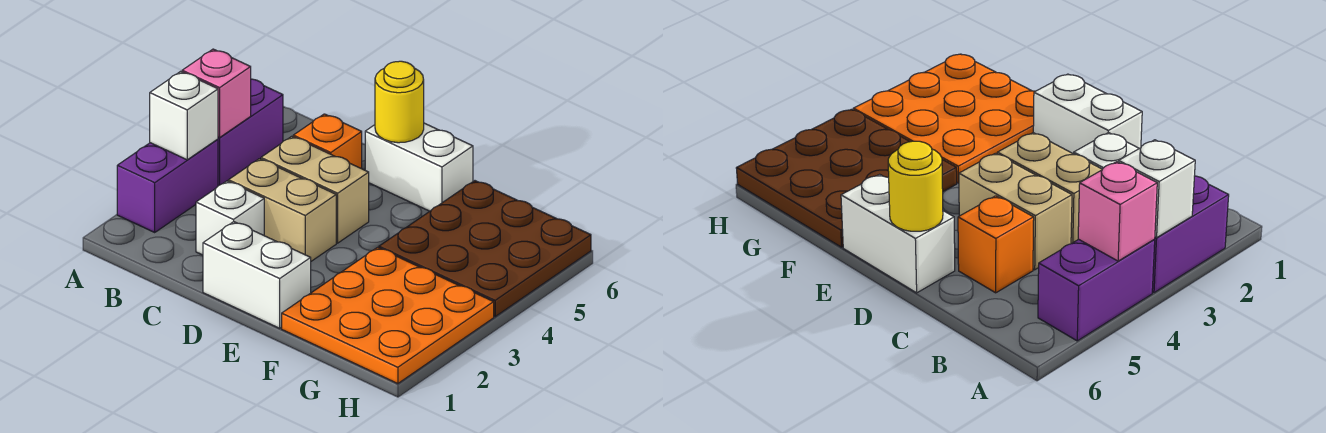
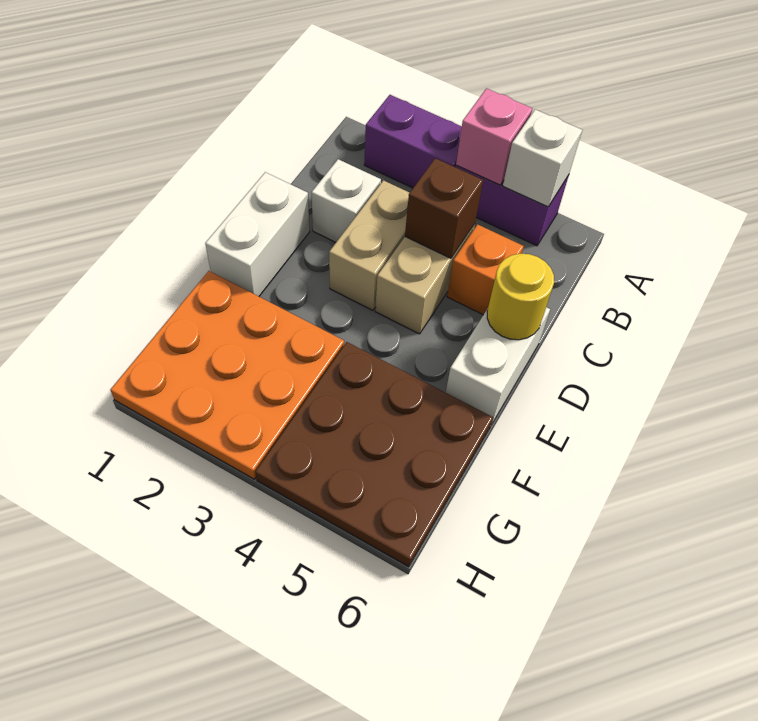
white 1x1 brick [150,71,218,160] -> white 1x1 brick moved to [503,110,582,207]
none -> brown 1x1 brick [405,158,483,258]

